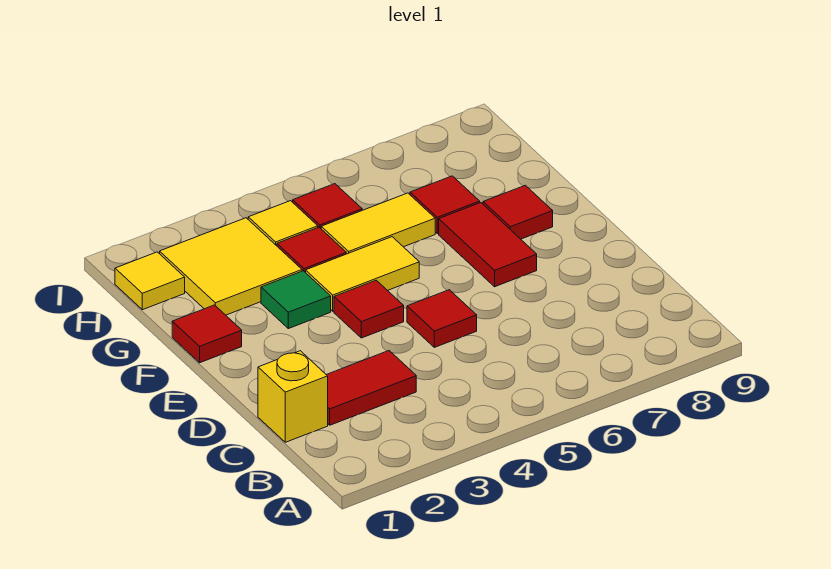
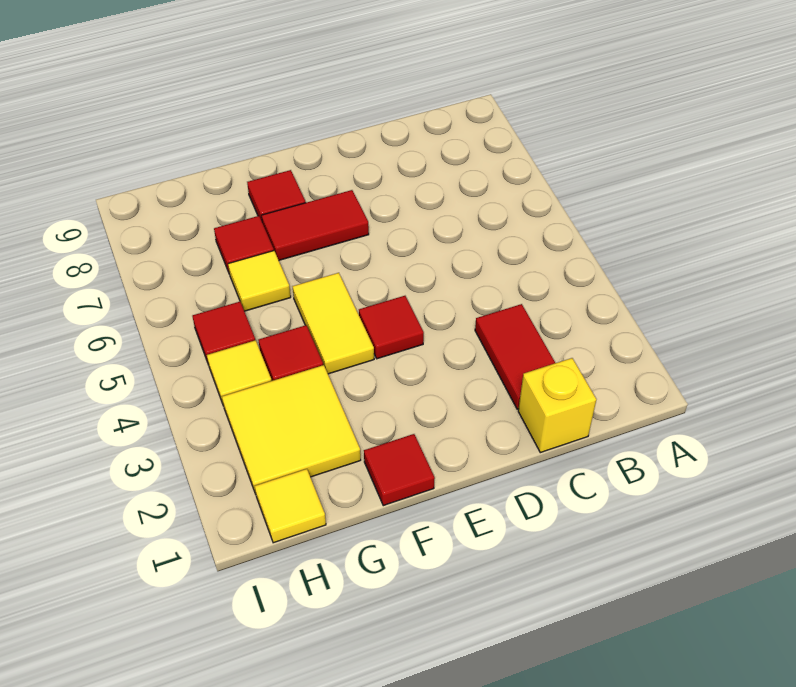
red 1x1 tile [407,290,477,347] -> none
green 1x1 tile [261,271,331,329] -> none
yellow 1x2 tile [321,193,435,254] -> yellow 1x1 tile [228,251,291,311]

